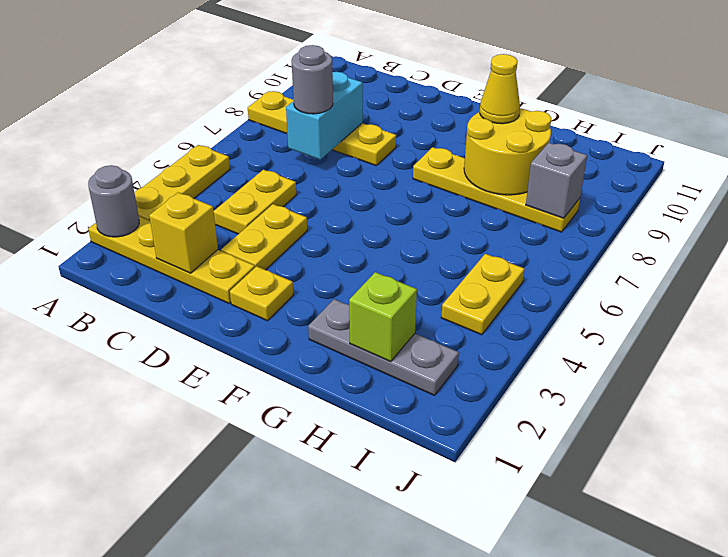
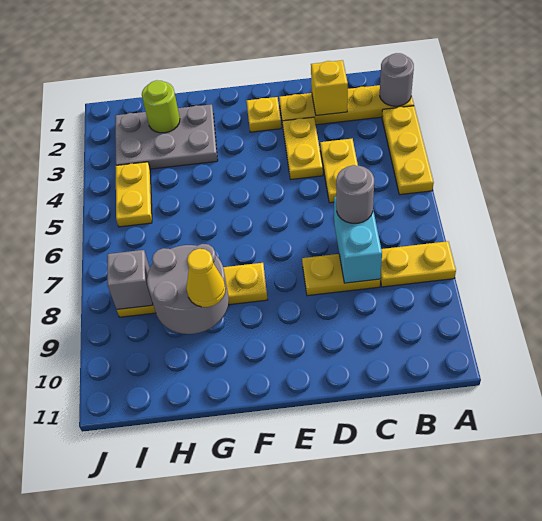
grey 1x3 plate [308,299,459,395] -> grey 2x3 plate [115,104,218,169]
yellow 2x2 round brick [464,108,551,195] -> grey 2x2 round brick [147,244,229,334]
lime 1x1 brick [349,272,417,361] -> lime 1x1 round brick [142,80,180,133]

